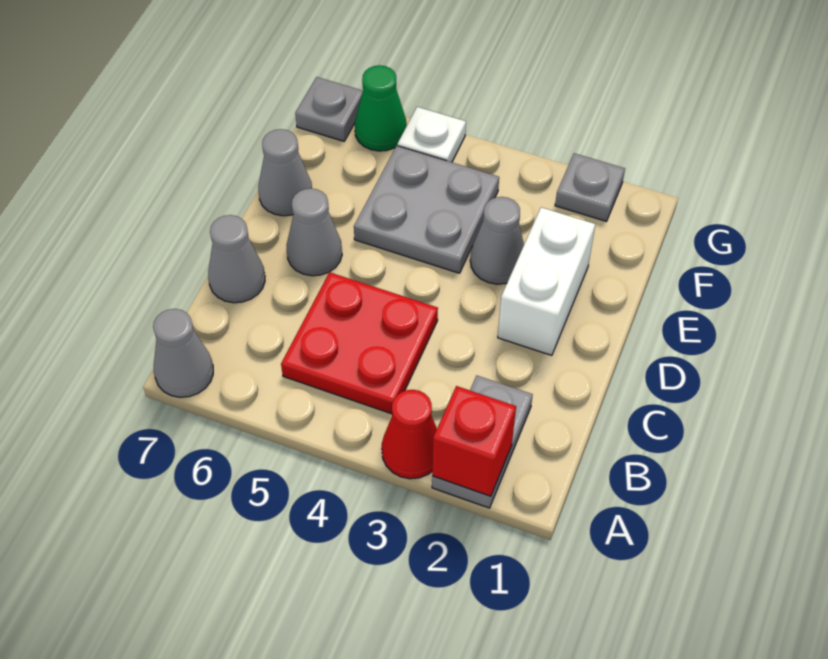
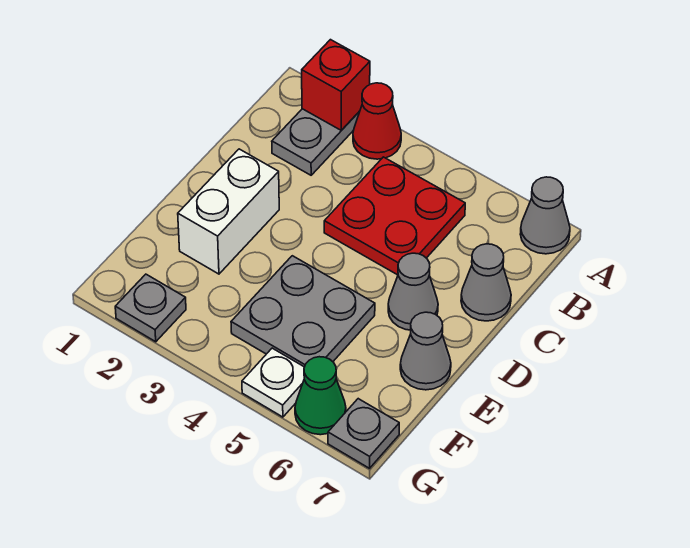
grey 1x1 cone [470,197,524,284] -> none

